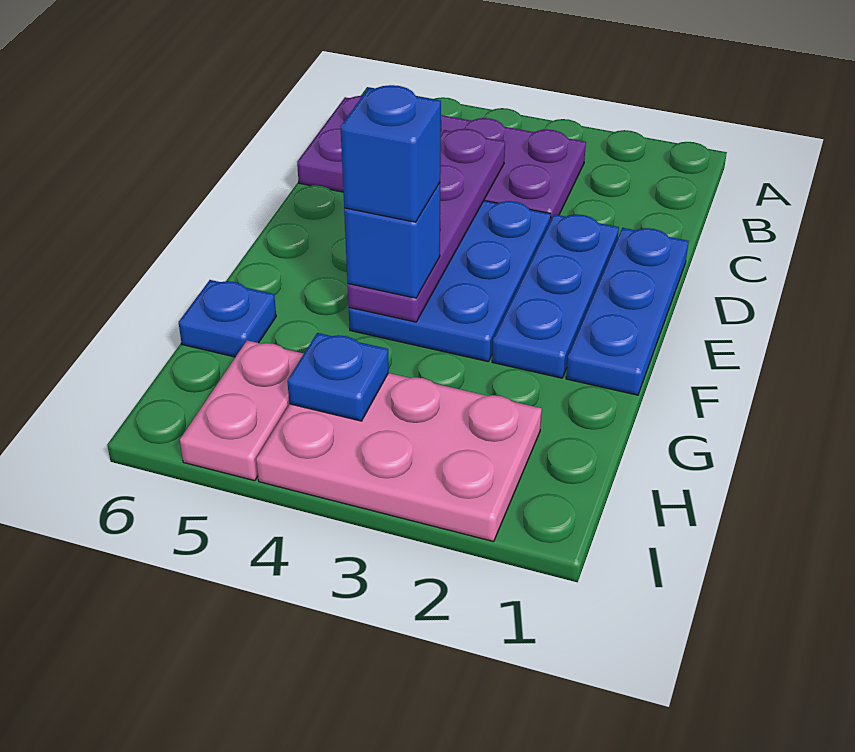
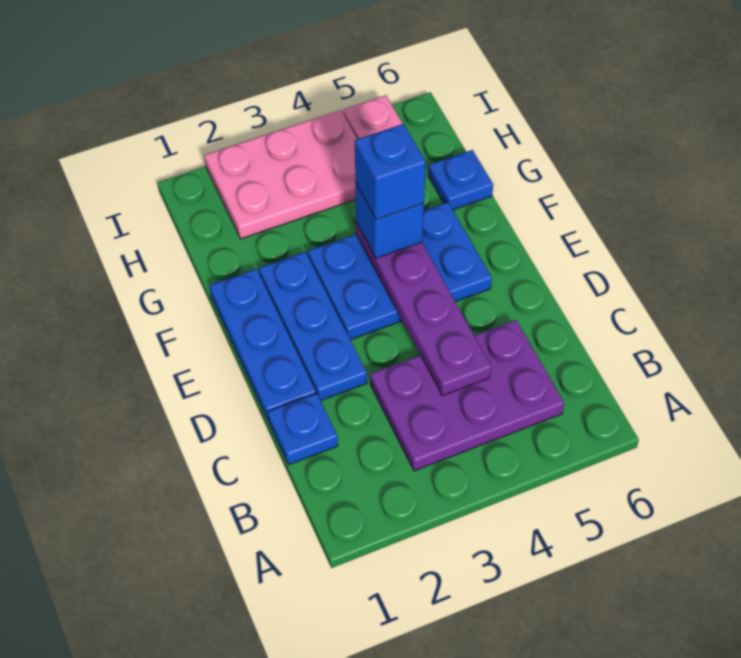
purple 2x4 plate [297,96,586,221] -> purple 2x3 plate [370,320,564,471]
blue 2x3 plate [349,201,551,362] -> blue 2x3 plate turned to [308,202,492,340]
blue 1x1 plate [287,333,389,421] -> blue 1x1 plate moved to [268,393,338,465]

